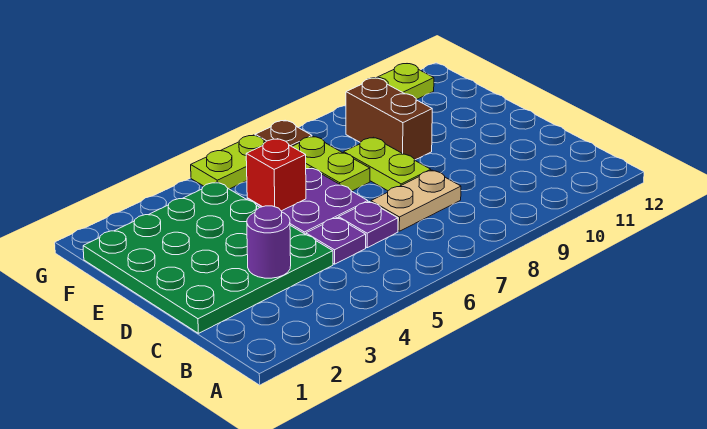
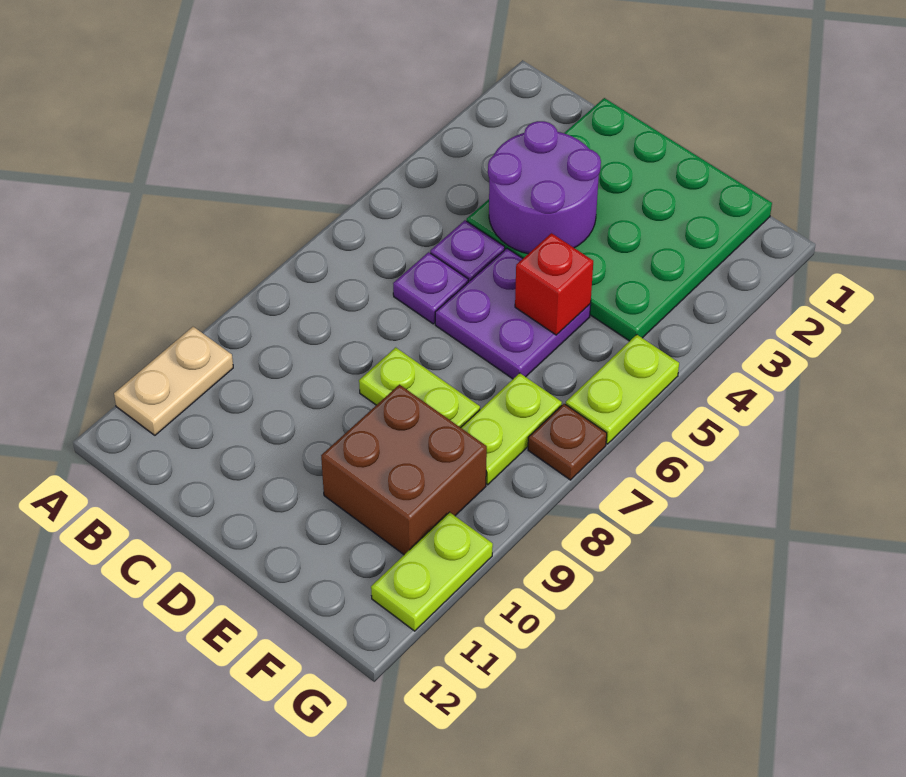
purple 1x1 round brick [247,206,291,278] -> purple 2x2 round brick [488,121,601,254]
tan 1x2 plate [371,170,461,231] -> tan 1x2 plate moved to [114,327,233,435]
lime 1x2 plate [292,136,370,191] -> lime 1x2 plate turned to [461,373,562,485]
brown 1x2 brick [346,78,432,160] -> brown 2x2 brick [321,384,487,555]

